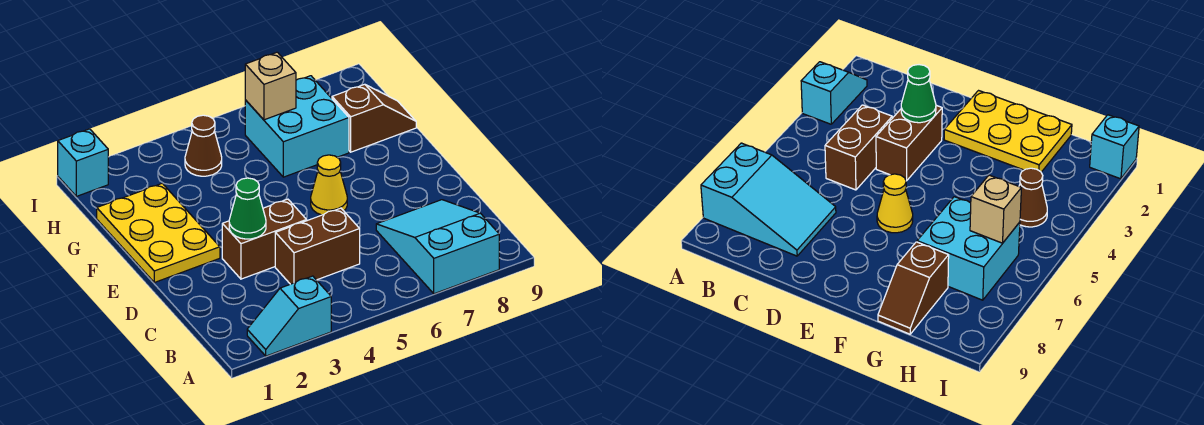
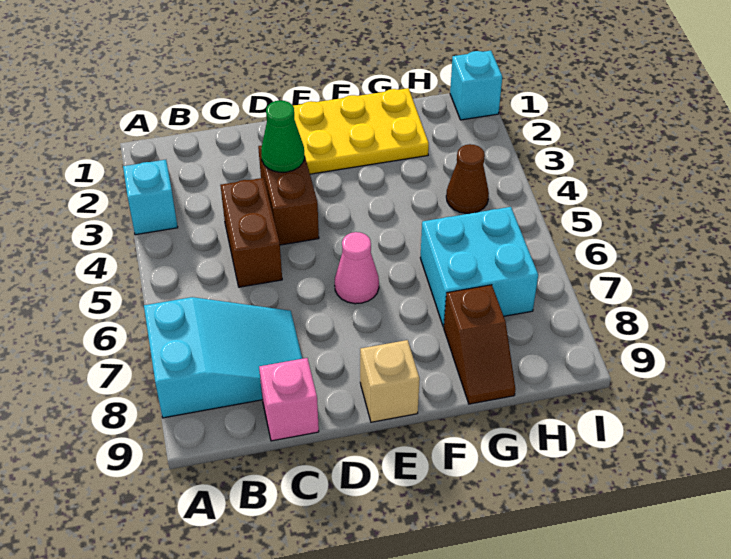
none -> pink 1x1 brick [259,358,319,441]
yellow 1x1 cone [311,155,347,215] -> pink 1x1 cone [335,232,379,304]
tan 1x1 brick [245,52,296,120] -> tan 1x1 brick moved to [360,340,420,422]

